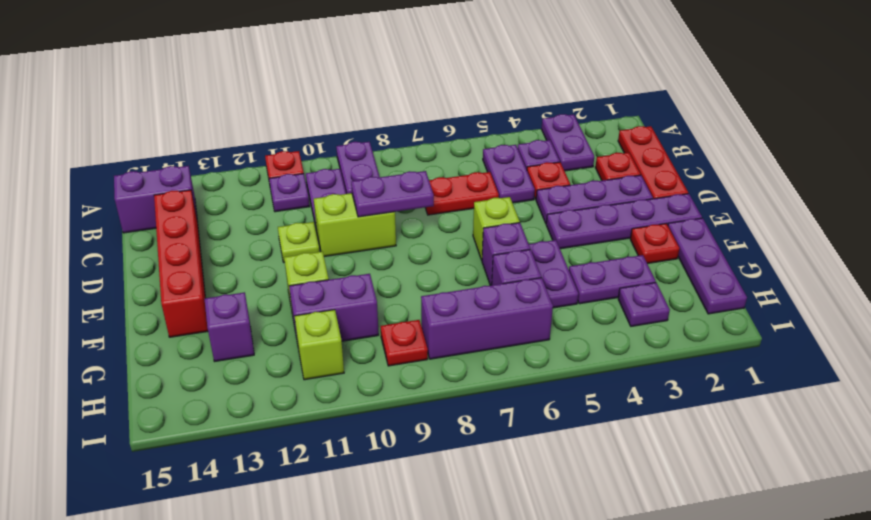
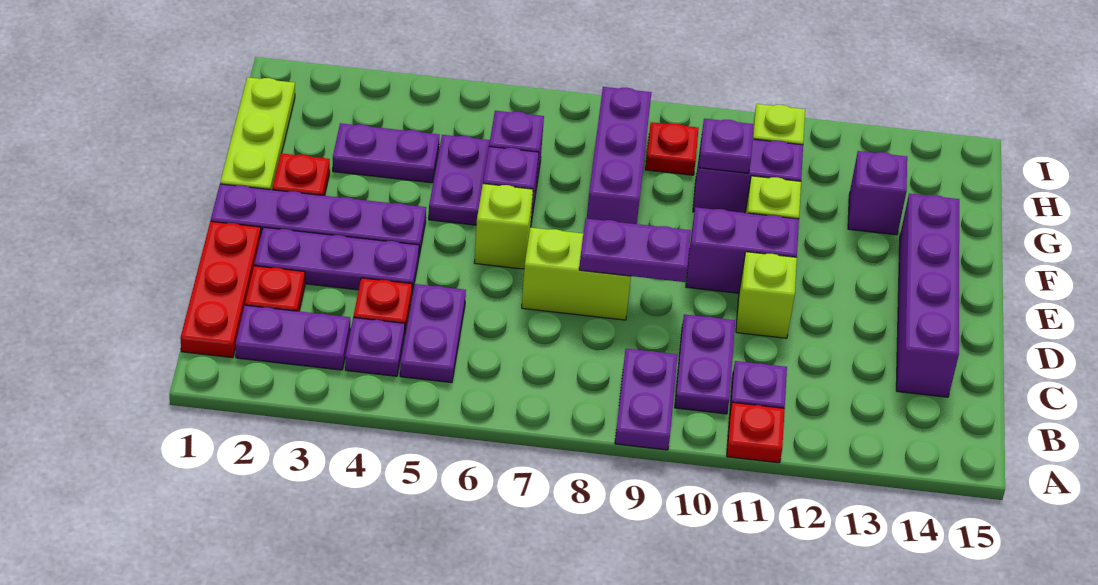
purple 1x2 plate [542,114,594,171] -> purple 1x2 plate turned to [235,305,350,370]
purple 1x2 brick [114,166,197,233] -> purple 1x2 brick moved to [686,207,799,293]
red 1x2 plate [425,172,499,215] -> none
red 1x4 brick [154,190,208,337] -> purple 1x4 brick [896,194,959,397]
lime 1x2 brick [314,193,396,257] -> lime 1x2 brick moved to [522,227,631,320]
lime 1x1 plate [278,222,320,262] -> lime 1x1 brick [736,252,797,338]
purple 1x3 plate [668,218,747,314] -> lime 1x3 plate [220,77,295,190]
purple 1x1 plate [618,283,670,326] -> purple 1x1 plate moved to [699,119,754,173]
purple 1x3 brick [421,278,553,359] -> purple 1x3 brick turned to [587,87,651,224]

